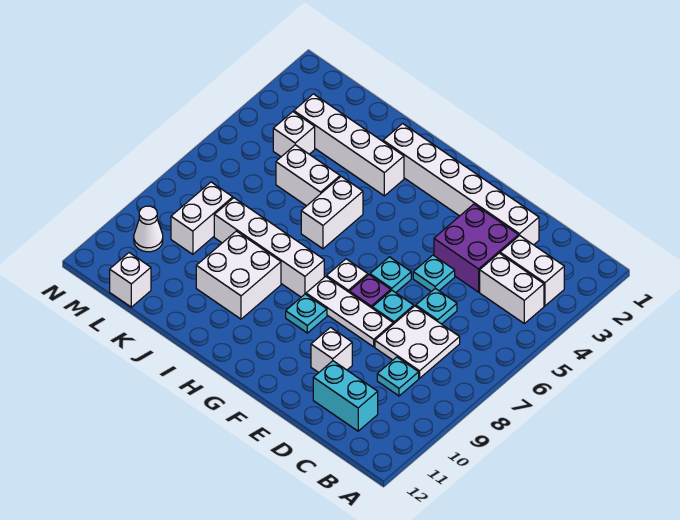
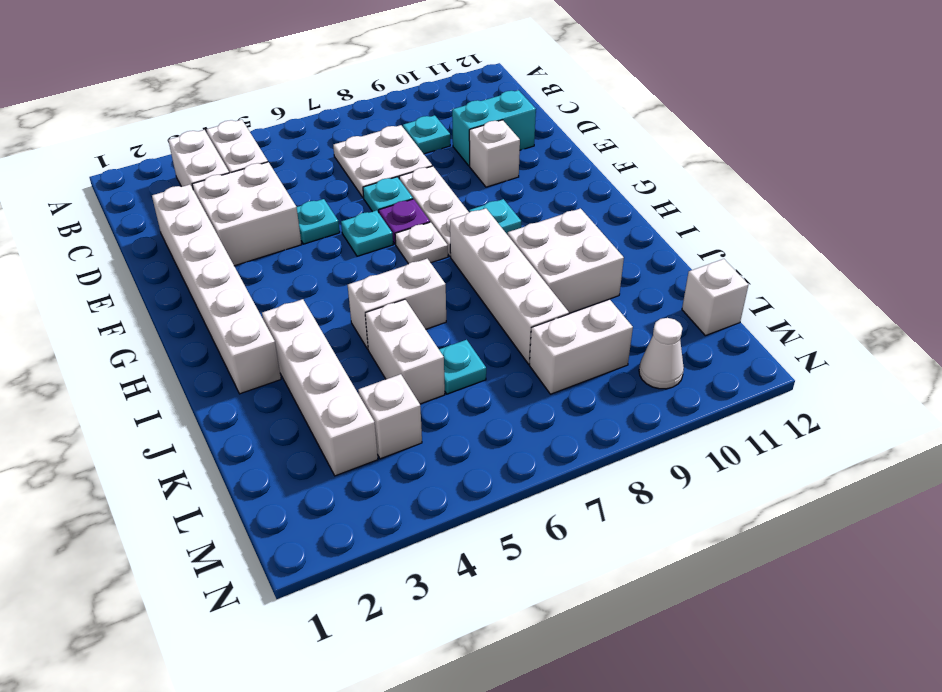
cyan 1x2 brick [313,361,378,431] -> cyan 1x2 brick turned to [452,90,536,166]
purple 2x2 brick [434,204,519,292] -> white 2x2 brick [192,162,302,266]
cyan 1x1 plate [416,288,457,324] -> cyan 1x1 plate moved to [439,340,486,394]

